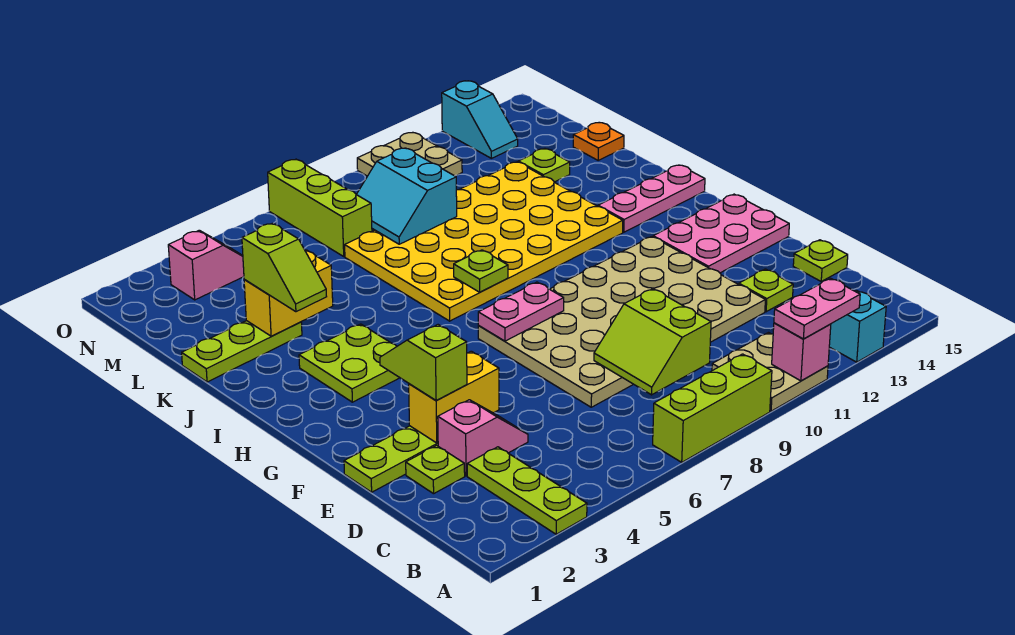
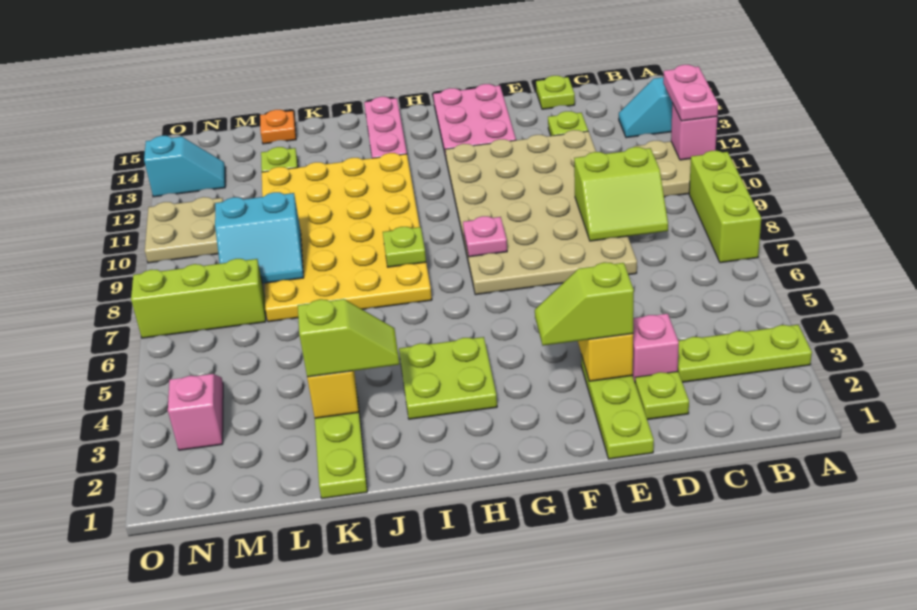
pink 1x2 plate [478,282,564,341] -> pink 1x1 plate [463,216,507,257]

